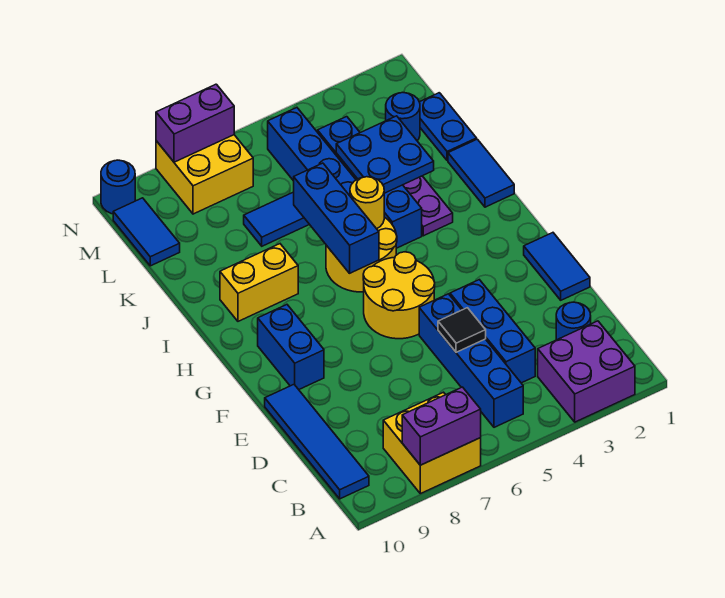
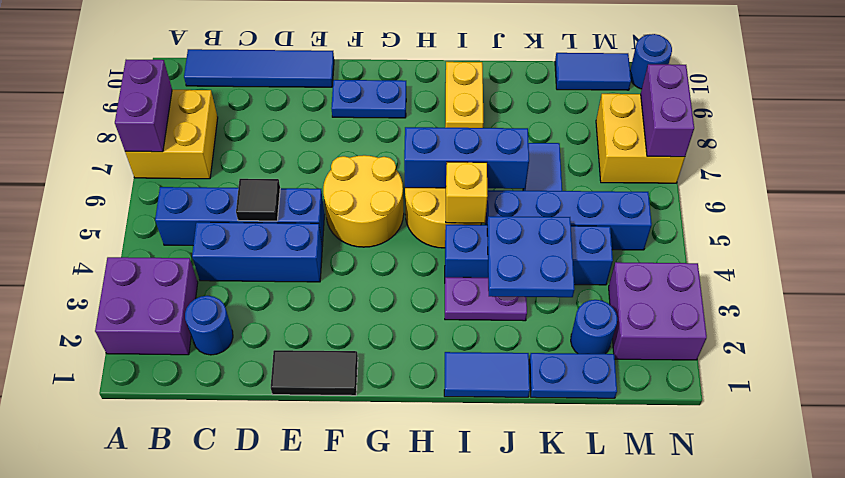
blue 1x2 tile [524,233,590,300] -> black 1x2 tile [271,350,358,396]
blue 1x2 brick [258,305,324,390] -> blue 1x2 plate [331,80,406,118]
yellow 1x1 round brick [350,177,384,229] -> yellow 1x1 brick [446,162,488,223]
none -> purple 2x2 brick [609,262,707,360]

